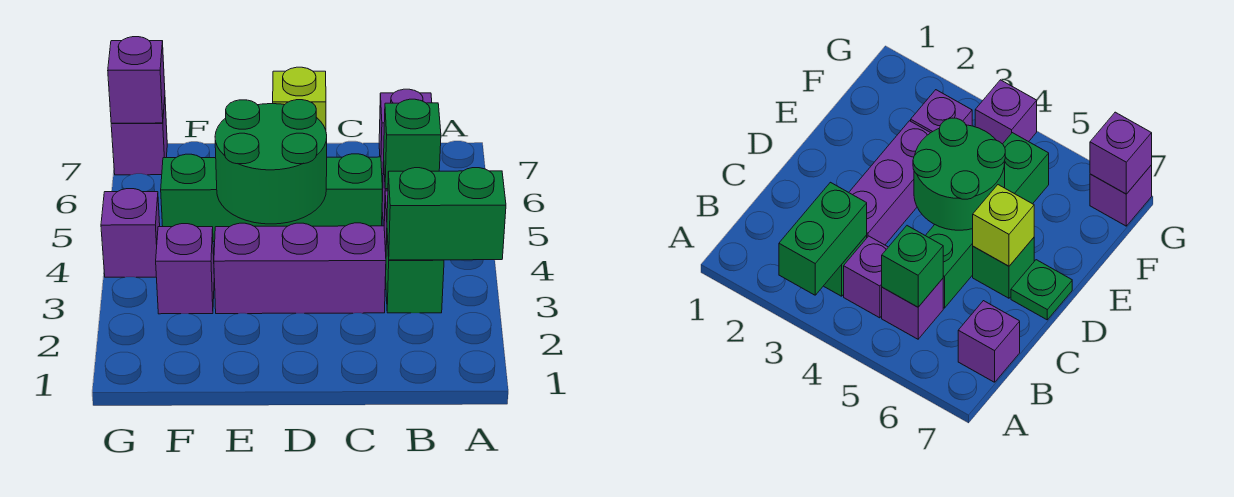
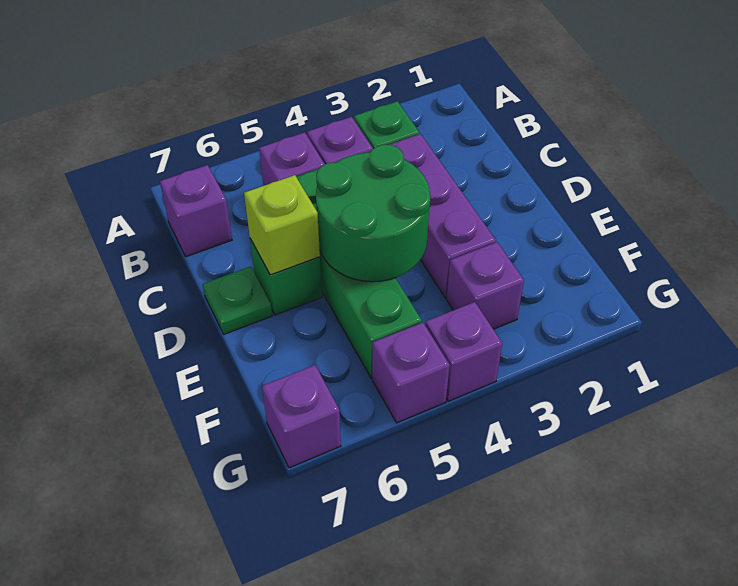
green 1x2 brick [387,168,506,260] -> none
green 1x1 brick [384,99,441,189] -> none
purple 1x1 brick [108,37,165,123] -> purple 1x1 brick moved to [372,323,450,423]

